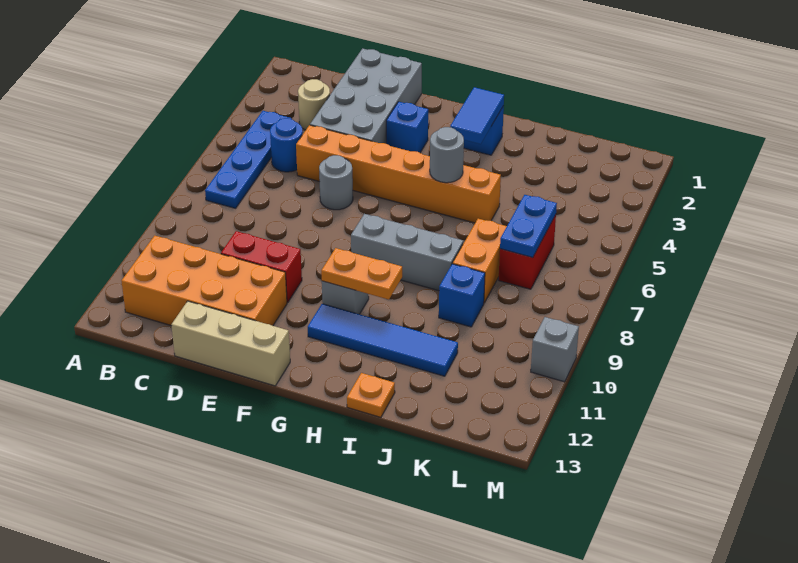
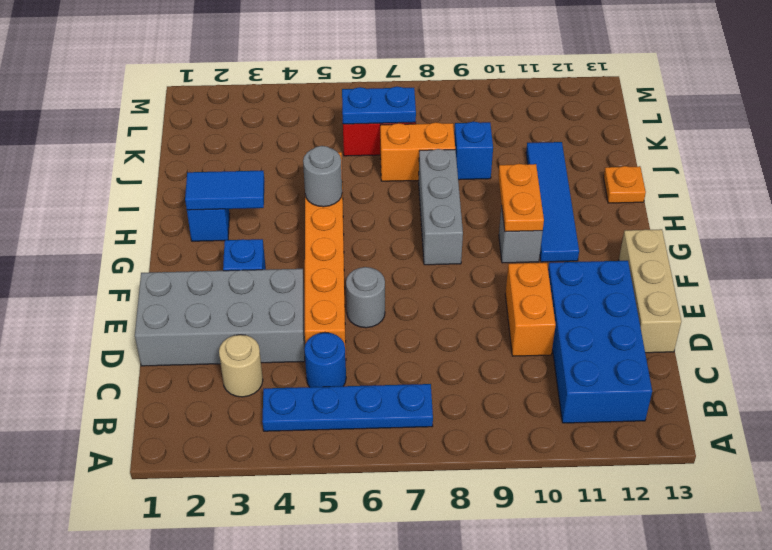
orange 2x4 brick [122,236,287,326] -> blue 2x4 brick [548,261,652,423]
red 1x2 brick [221,231,302,303] -> orange 1x2 brick [505,263,556,356]
grey 1x1 brick [531,317,579,382] -> none

